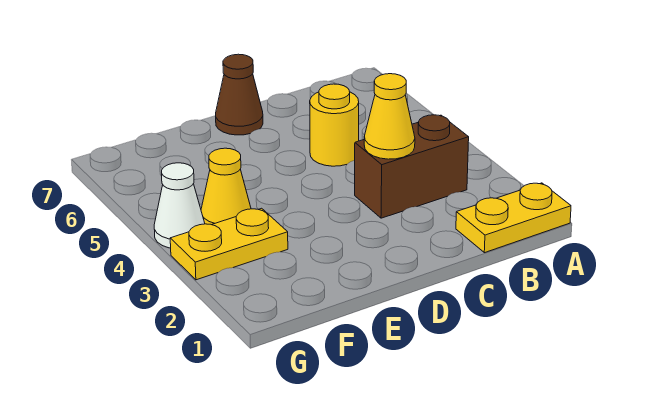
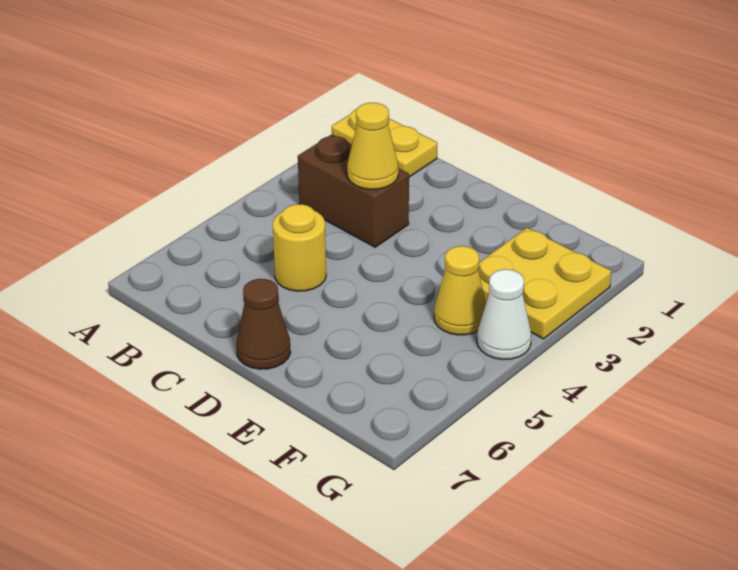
yellow 1x2 plate [170,208,288,280] -> yellow 2x2 plate [478,228,611,339]

